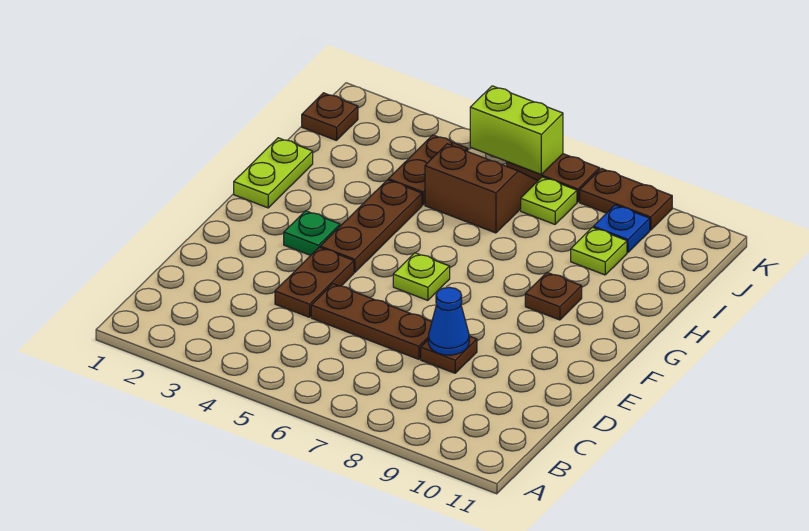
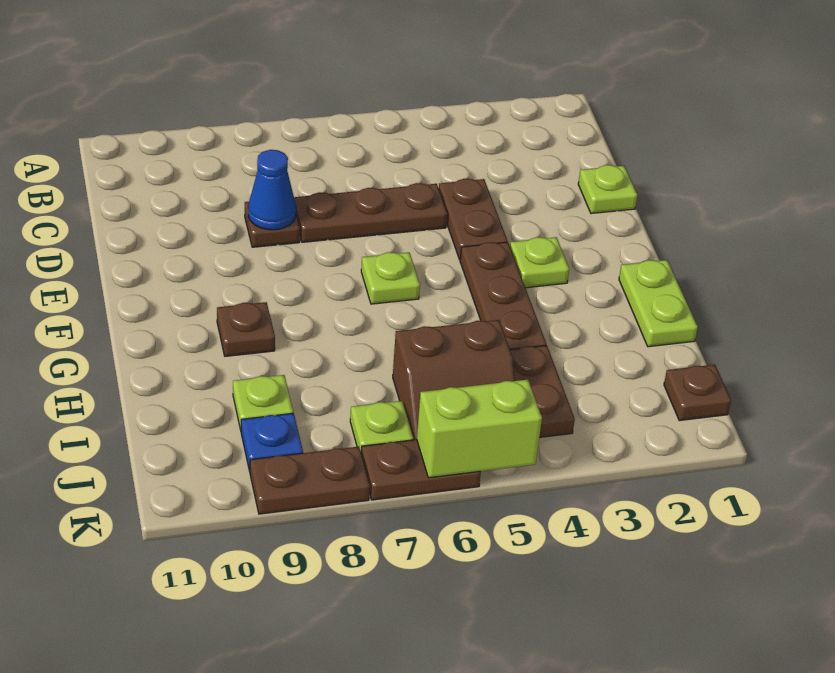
none -> lime 1x1 plate [578,165,637,214]
green 1x1 plate [284,211,340,255] -> lime 1x1 plate [510,237,569,288]

